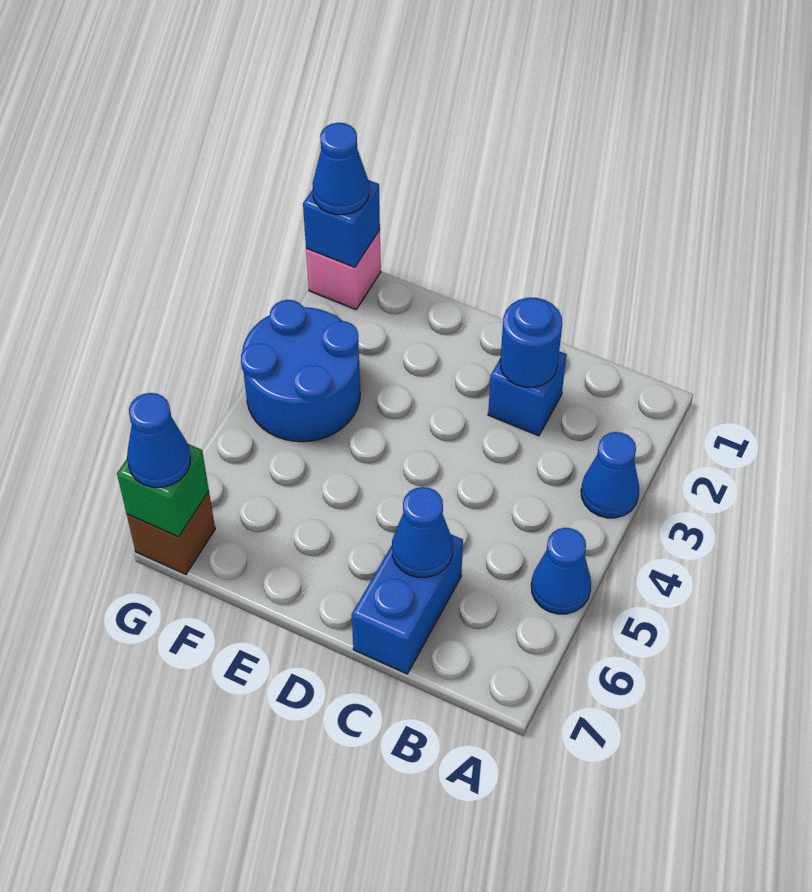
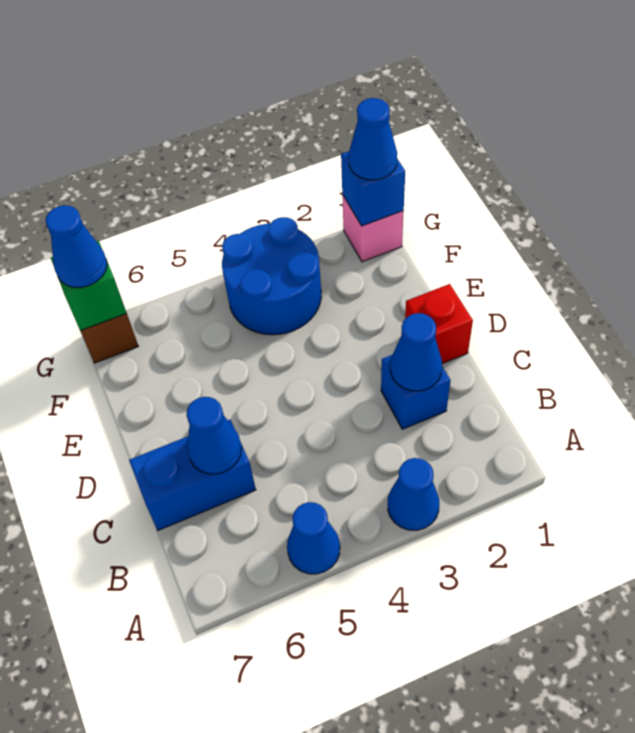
blue 1x1 round brick [500,298,562,387] -> blue 1x1 cone [390,313,442,391]
none -> red 1x1 brick [405,284,473,364]

